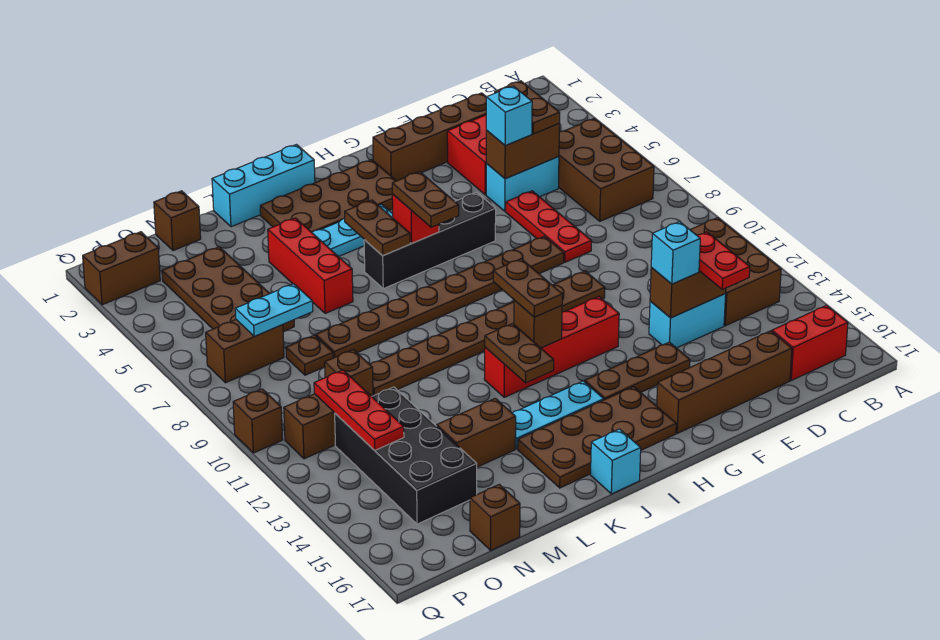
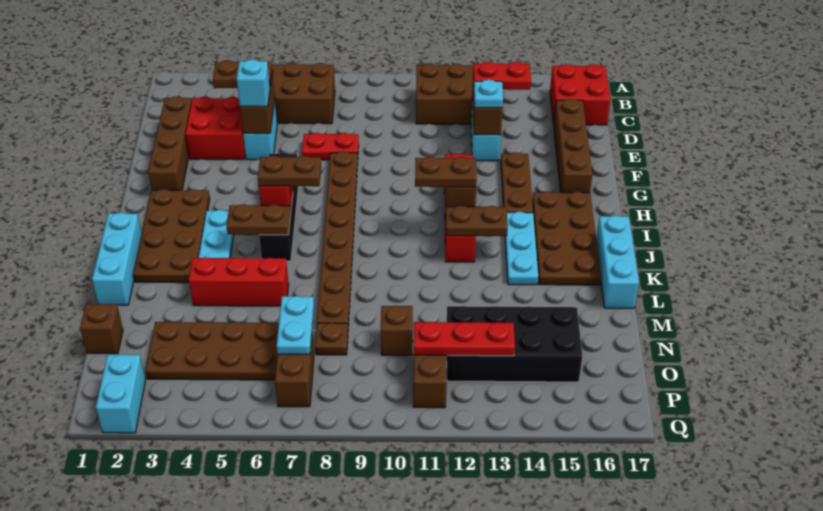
red 1x2 brick [772,305,848,380] -> red 2x2 brick [550,64,611,125]
red 1x3 plate [506,191,592,262] -> red 1x2 plate [302,133,359,160]
cyan 1x1 brick [651,222,700,284] -> cyan 1x1 plate [474,80,503,108]
brown 1x8 plate [370,271,605,396] -> none
cyan 1x1 brick [591,429,641,494] -> cyan 1x3 brick [596,216,639,308]
brown 1x2 brick [437,398,516,467] -> none
brown 1x1 brick [470,484,520,550] -> none
brown 1x2 brick [83,232,160,305] -> cyan 1x2 brick [96,355,146,433]
brown 1x1 brick [233,389,283,453] -> none

